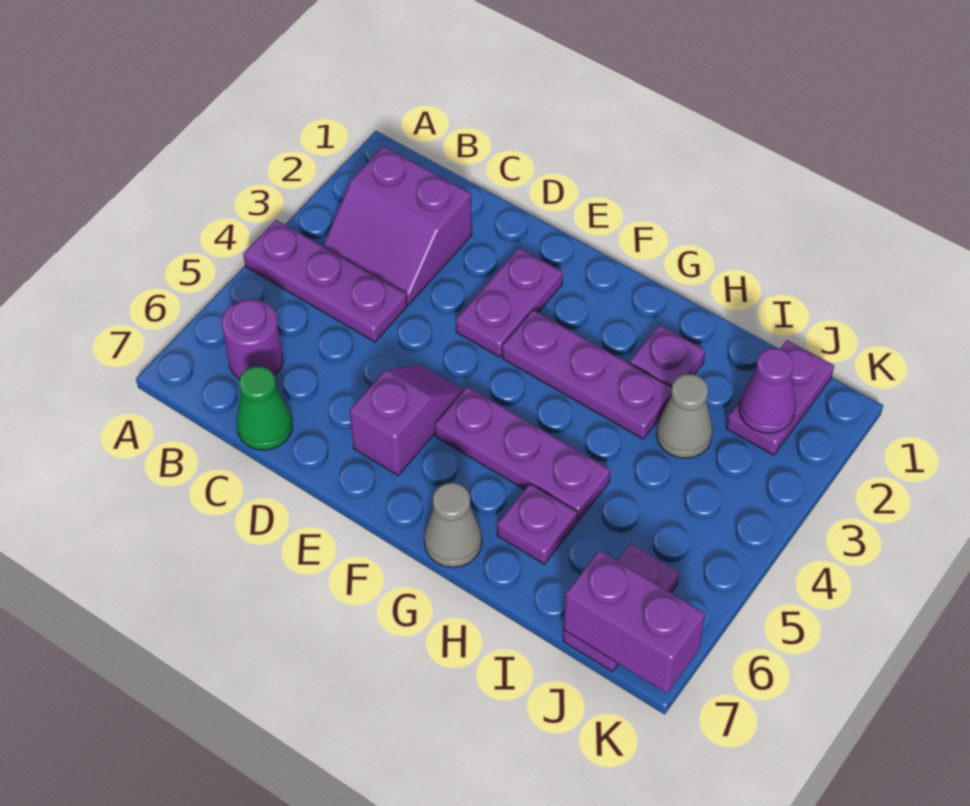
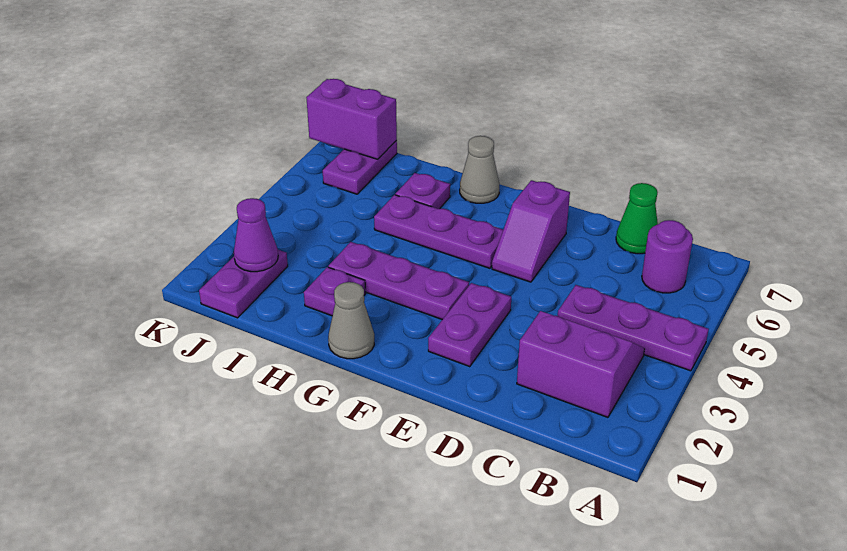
grey 1x1 cone [656,374,713,458] -> grey 1x1 cone moved to [328,282,374,359]

